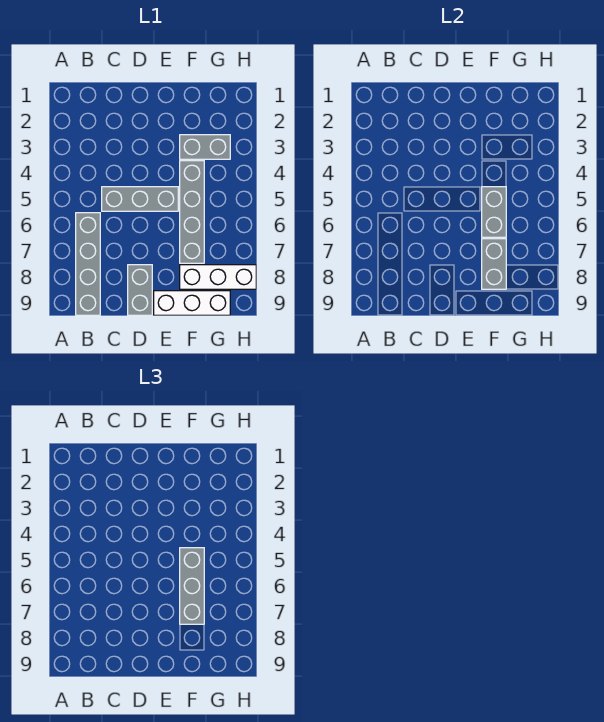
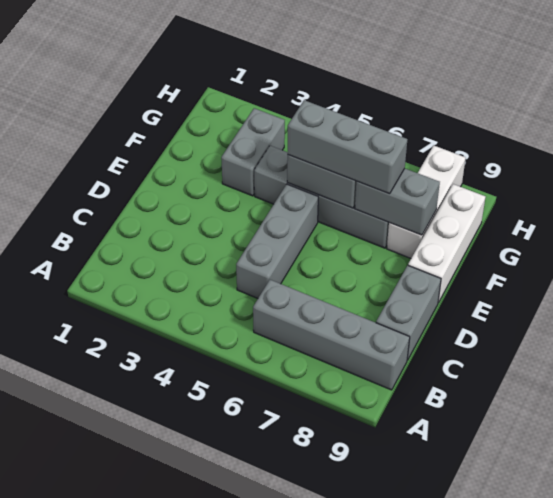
grey 1x2 brick [128,265,152,315] -> grey 1x2 brick turned to [376,265,441,360]

